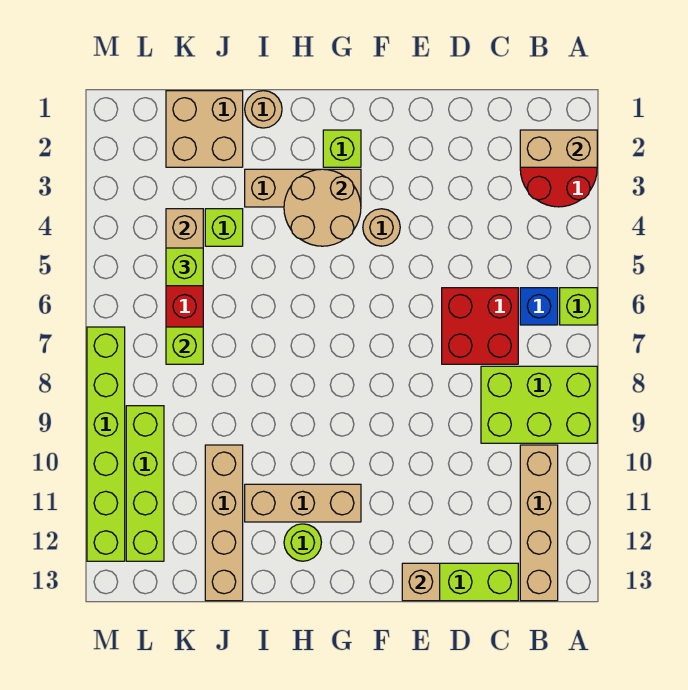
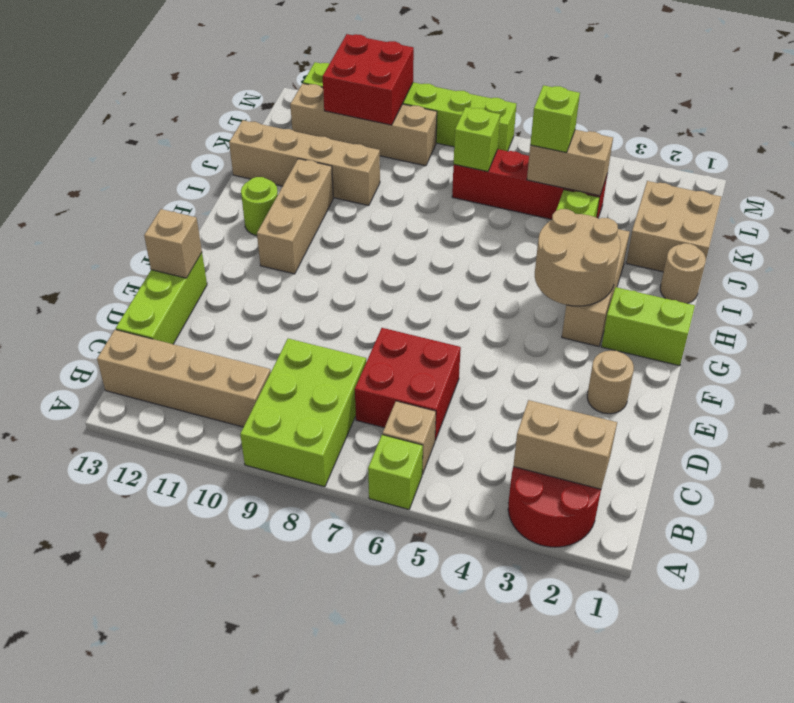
tan 1x2 brick [520,130,597,167] -> tan 1x2 brick turned to [513,400,617,489]
blue 1x1 brick [520,288,558,325] -> tan 1x1 brick [383,401,436,474]
tan 1x1 round brick [363,209,400,246] -> tan 1x1 round brick moved to [587,351,634,414]
lime 1x1 brick [323,130,361,167] -> lime 1x2 brick [601,287,695,366]
lime 1x4 brick [126,406,164,561] -> tan 1x4 brick [290,83,437,166]
none -> red 2x2 brick [323,34,414,125]

